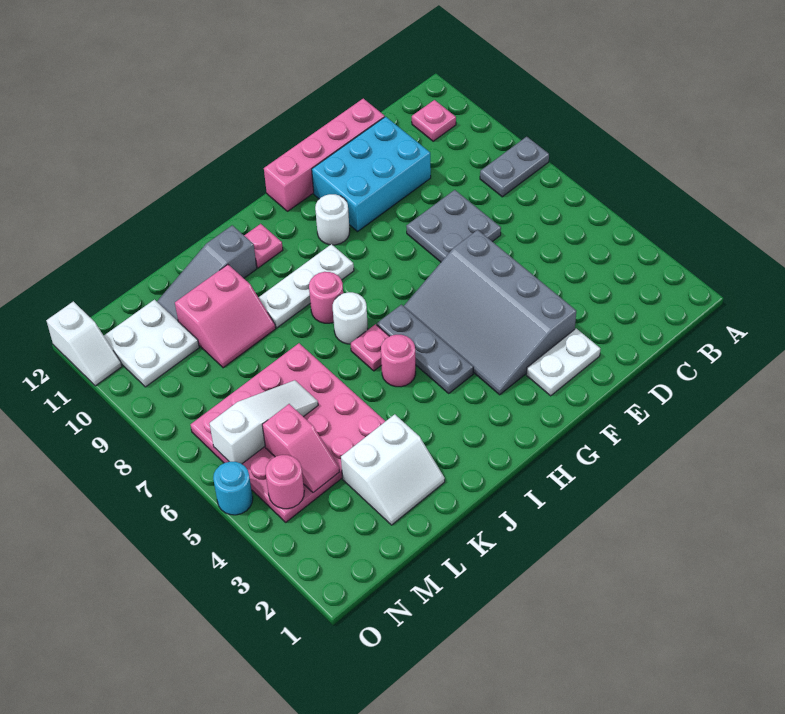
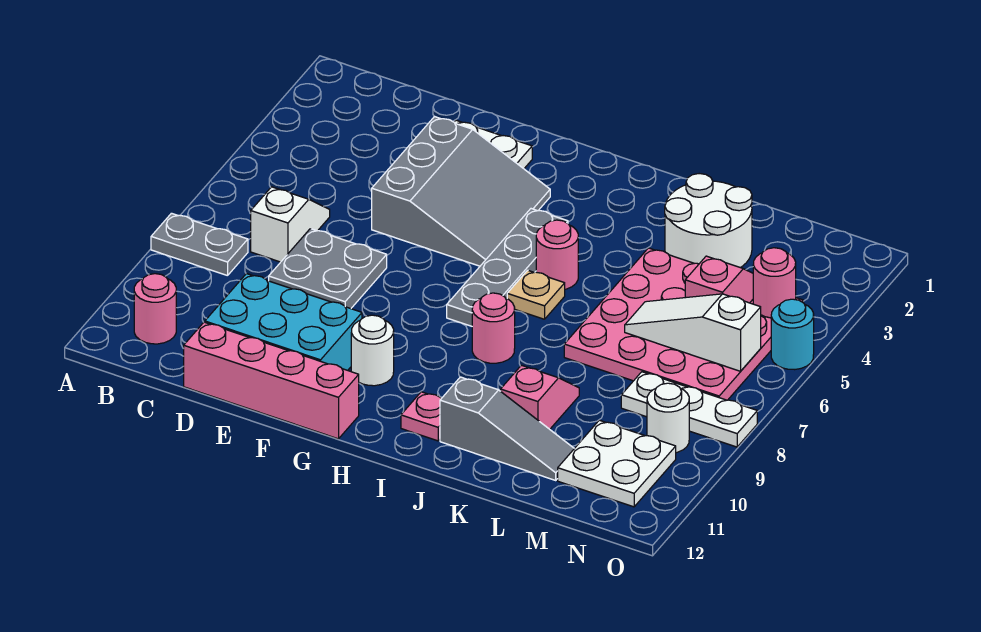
pink 1x1 plate [412,100,456,141] -> pink 1x1 round brick [134,274,176,344]
grey 3x4 slope [404,230,576,395] -> grey 3x3 slope [372,117,550,266]
grey 1x3 plate [377,305,474,393] -> grey 1x4 plate [447,209,568,326]
white 1x3 plate [258,244,354,328] -> white 1x3 plate moved to [621,372,757,447]
pink 1x1 plate [351,324,389,371] -> tan 1x1 plate [507,270,565,319]
white 1x1 round brick [333,292,368,344] -> white 1x1 round brick moved to [647,383,689,453]
white 2x2 slope [341,414,445,525] -> white 2x2 round brick [665,174,752,268]
pink 2x2 slope [175,265,276,368] -> pink 1x2 slope [501,365,579,429]
white 1x2 slope [46,301,122,386] -> white 1x2 slope moved to [251,187,330,262]

